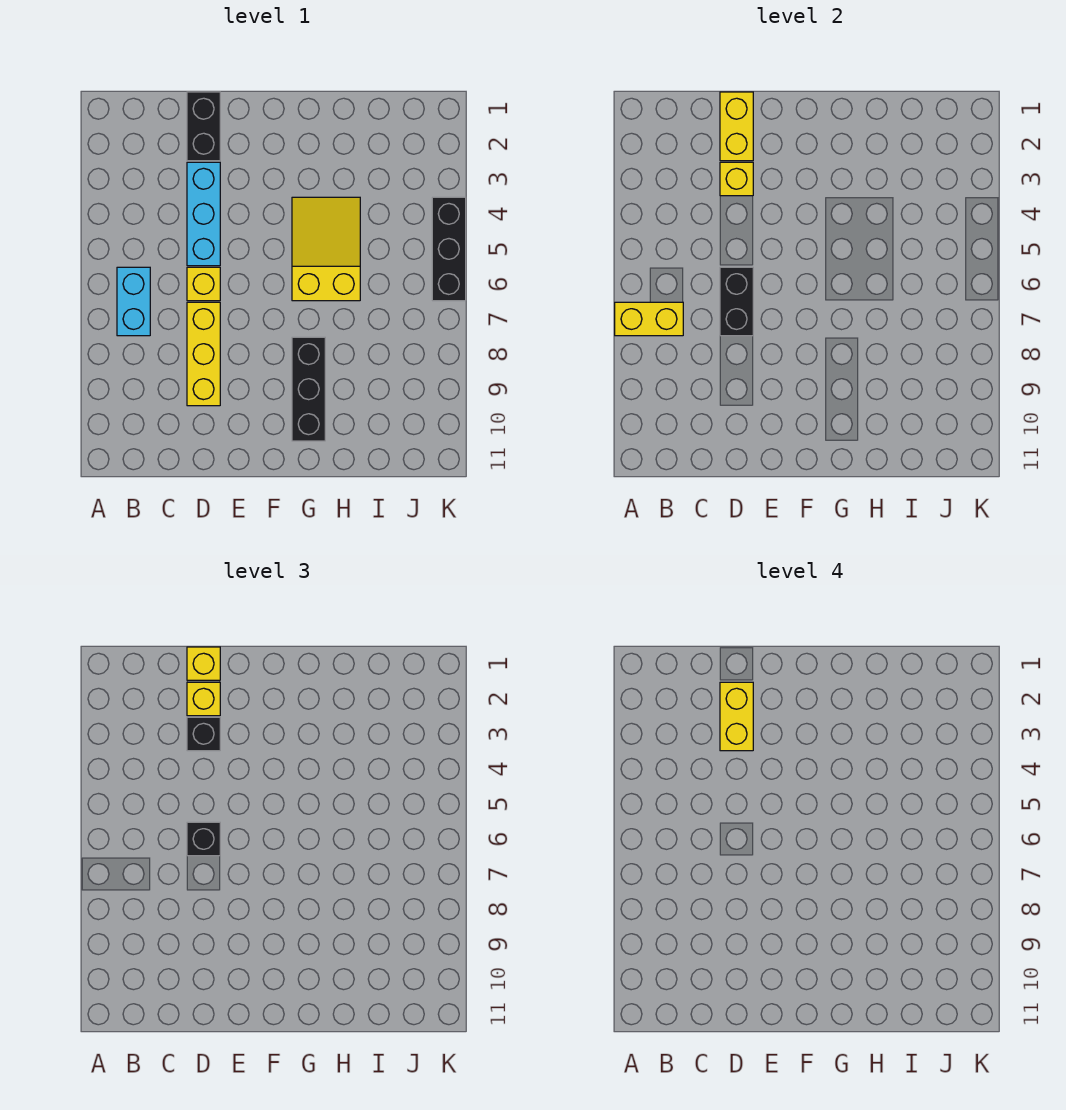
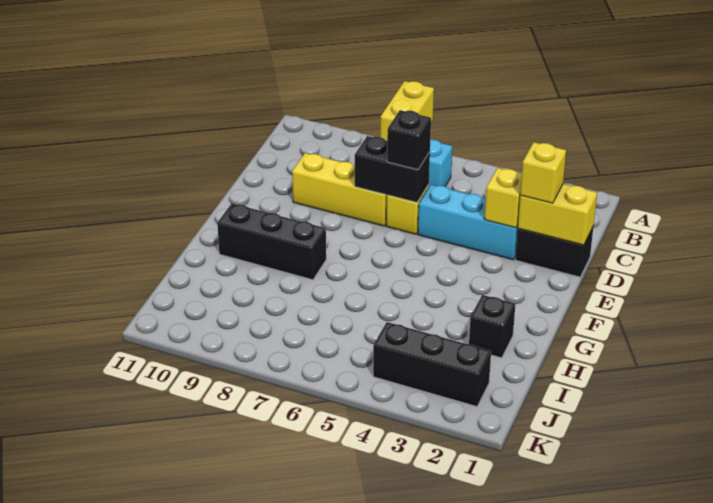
yellow 1x1 brick [187,647,220,680] -> none
yellow 1x2 brick [720,682,753,751] -> none
black 1x1 brick [187,717,220,751] -> black 1x1 brick moved to [469,295,515,358]
yellow 2x3 slope [292,197,360,301] -> none
black 1x3 brick [432,197,466,301] -> black 1x3 brick moved to [373,322,491,406]

